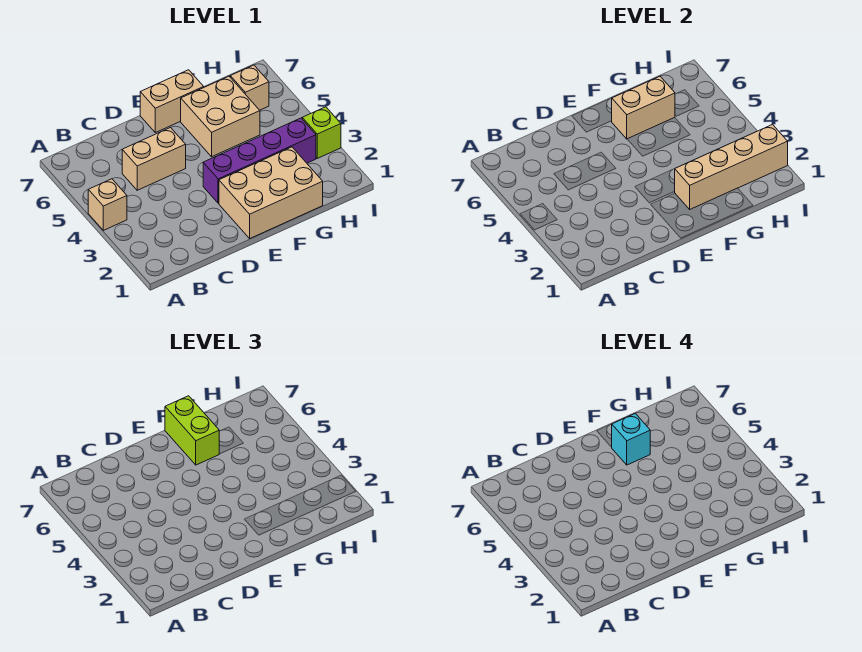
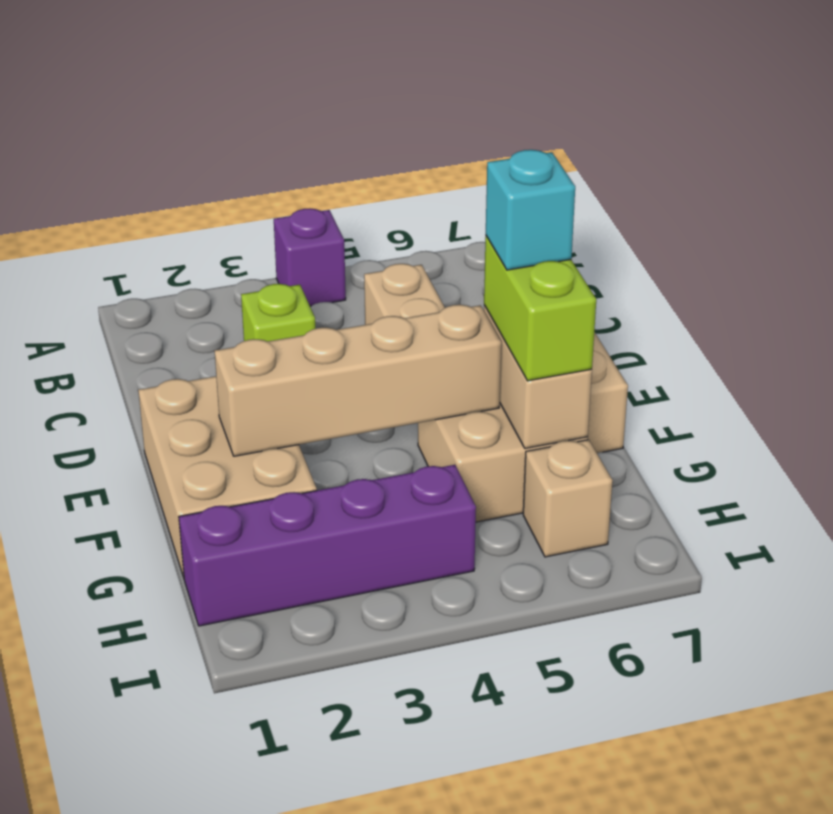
tan 1x1 brick [88,179,127,230] -> purple 1x1 brick [274,208,346,306]
purple 1x4 brick [203,118,316,203] -> purple 1x4 brick turned to [179,465,476,626]
tan 1x4 brick [674,125,788,209] -> tan 1x4 brick turned to [215,305,501,456]
lime 1x2 brick [165,396,219,465] -> lime 1x2 brick turned to [484,236,596,381]
lime 1x1 brick [302,107,341,158] -> lime 1x1 brick moved to [241,284,315,341]

